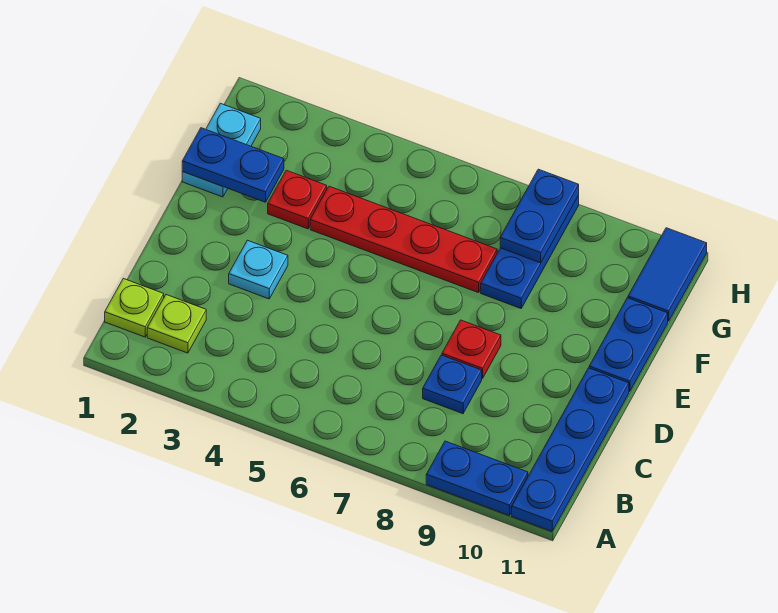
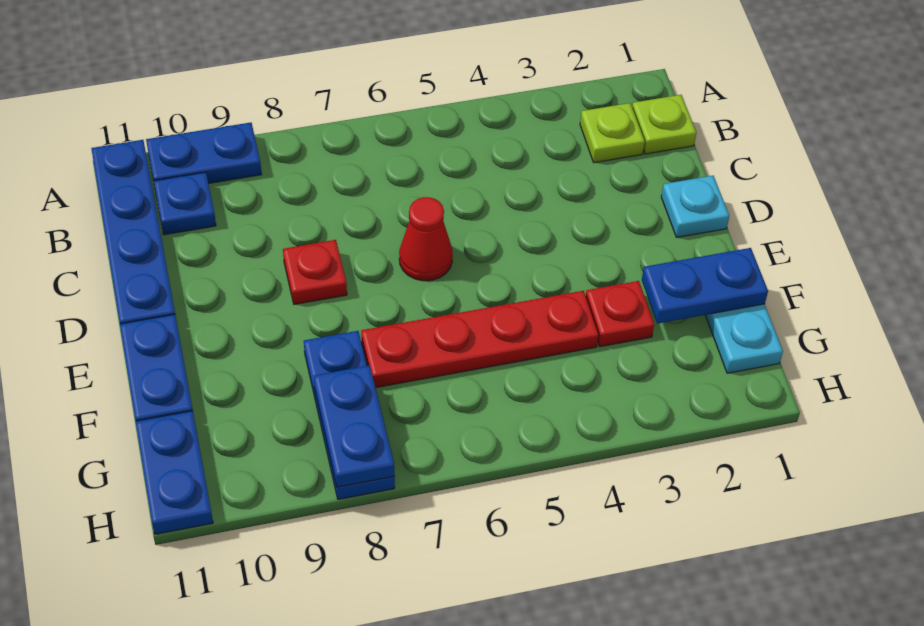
blue 1x1 plate [423,355,482,414] -> blue 1x1 plate moved to [154,172,216,235]
cyan 1x1 plate [229,240,288,299] -> cyan 1x1 plate moved to [661,176,729,238]
none -> red 1x1 cone [399,197,453,281]
blue 1x2 tile [628,228,707,321] -> blue 1x2 plate [136,411,213,534]

